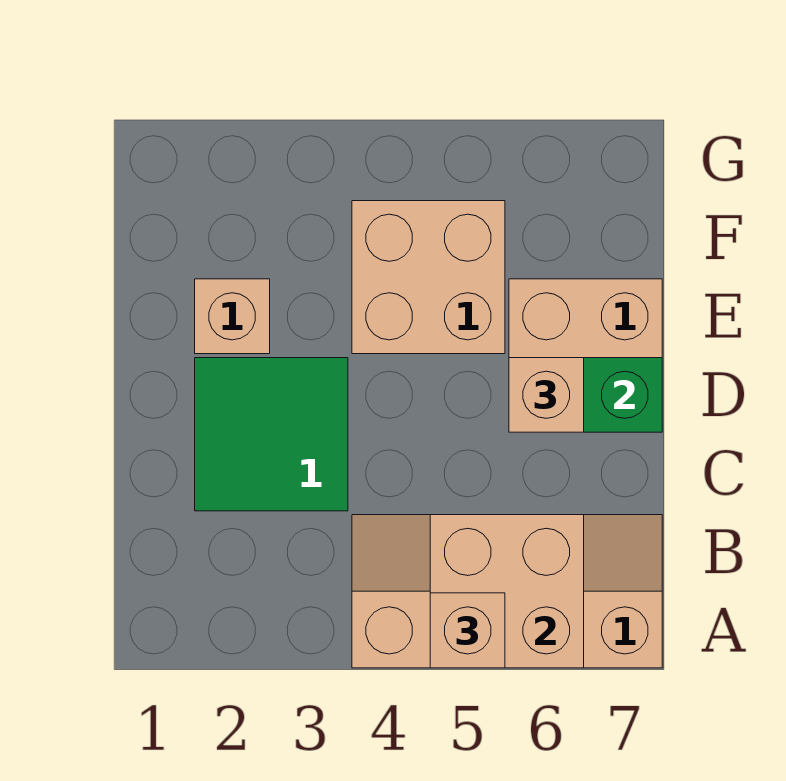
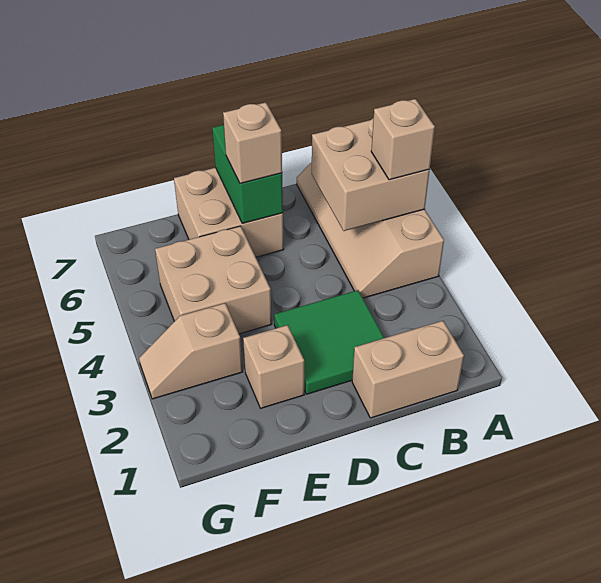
none -> tan 1x2 brick [352,321,464,418]
none -> tan 1x2 slope [139,303,242,399]

